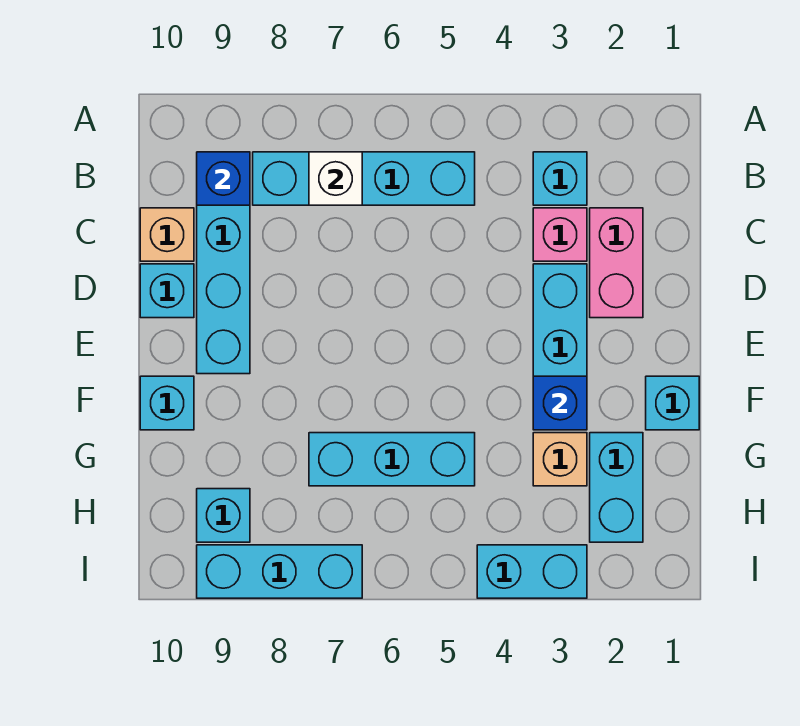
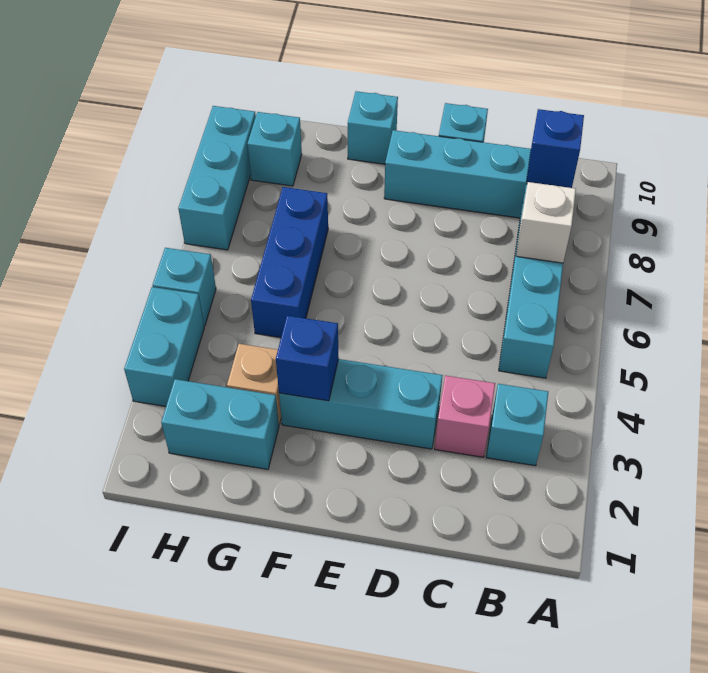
pink 1x2 brick [590,208,643,318] -> none
tan 1x1 brick [140,208,194,261] -> none
cyan 1x1 brick [646,376,699,430] -> cyan 1x1 brick moved to [152,248,216,326]
cyan 1x3 brick [309,433,475,486] -> blue 1x3 brick [251,187,328,338]

